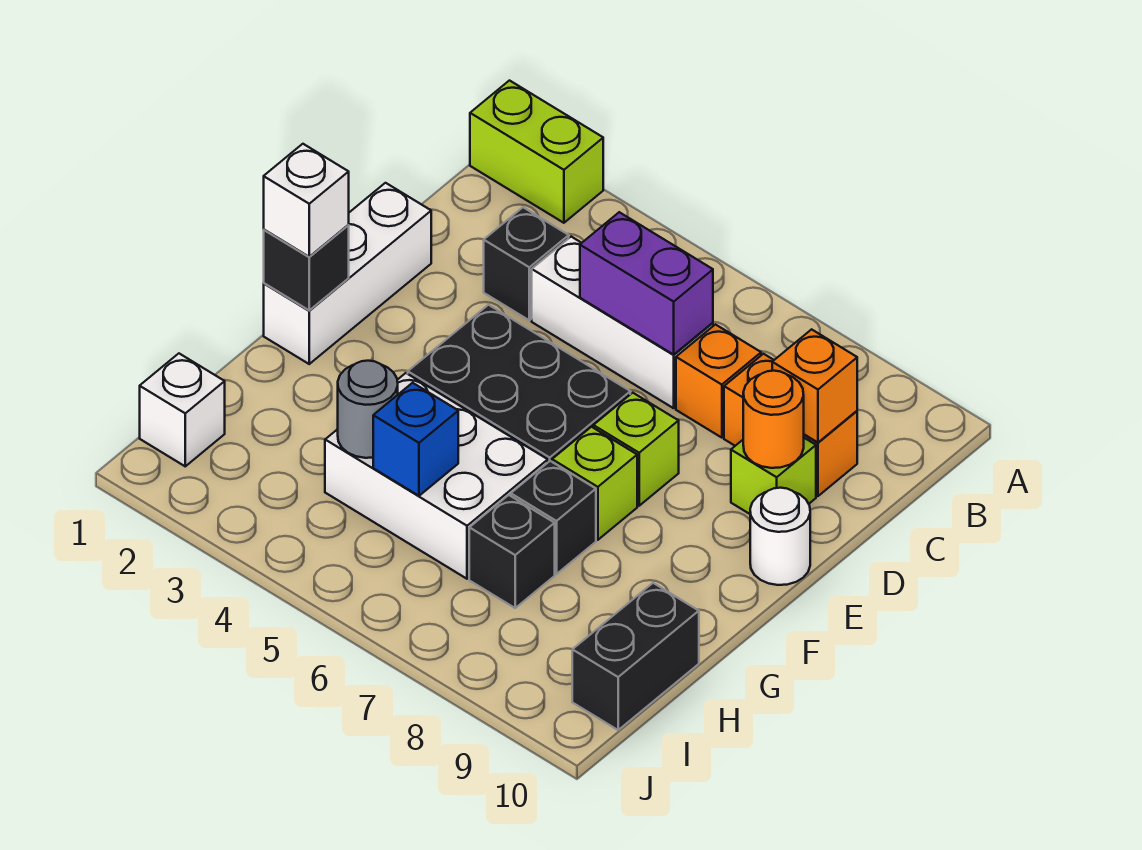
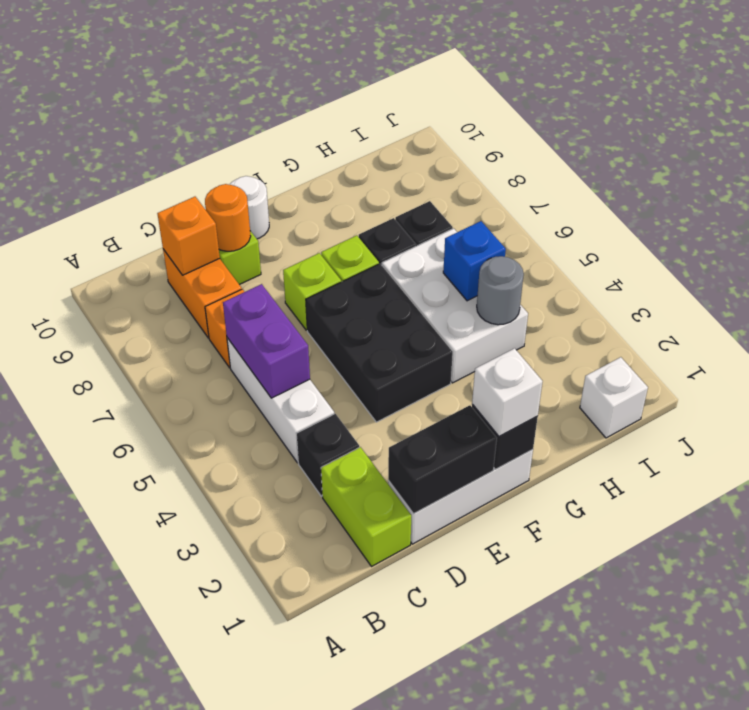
lime 1x2 brick [470,81,603,223] -> lime 1x2 brick moved to [321,447,411,567]
black 1x2 brick [572,583,699,730] -> black 1x2 brick moved to [388,405,497,514]

